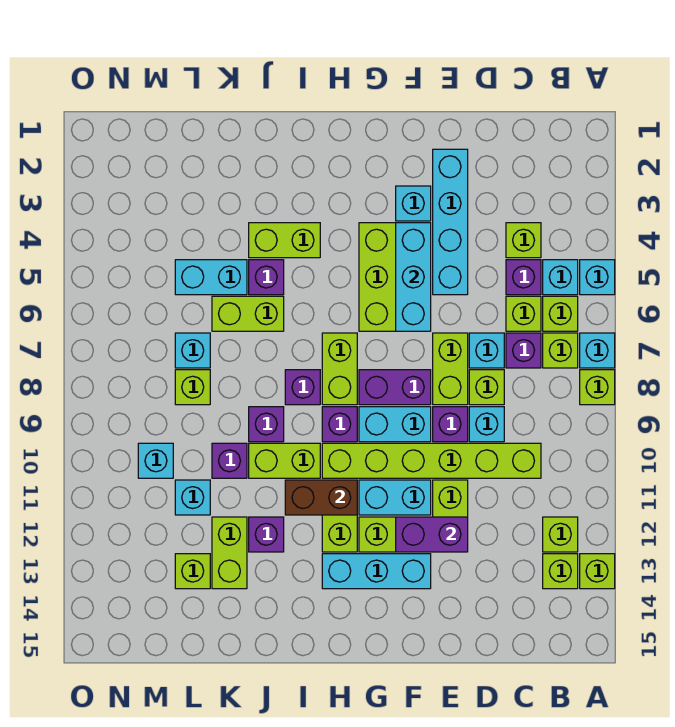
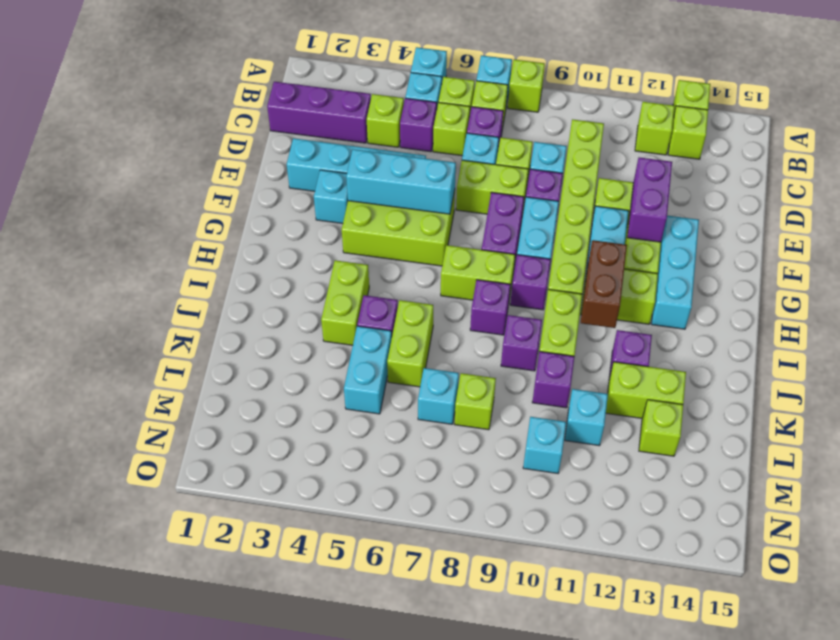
none -> purple 1x3 brick [267,82,371,143]

